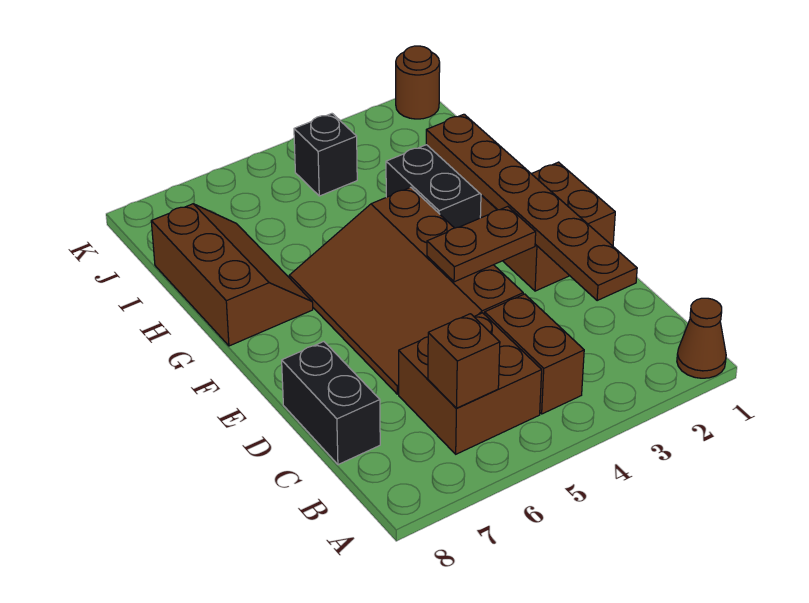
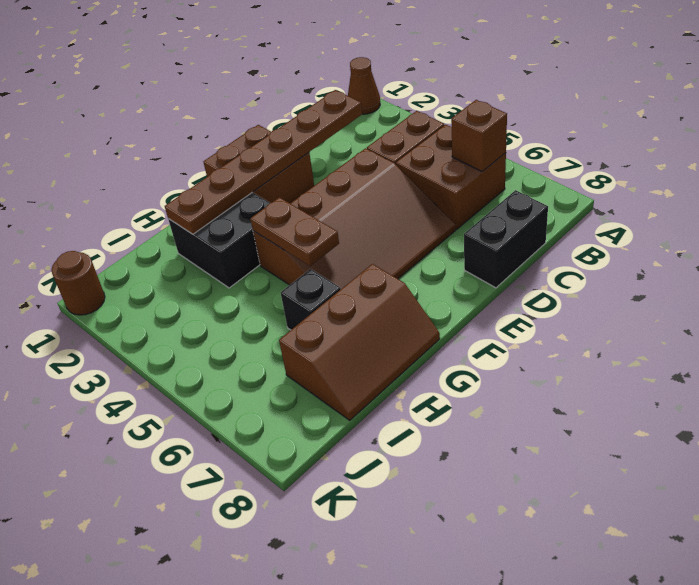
brown 1x2 plate [427,206,536,282] -> brown 1x2 plate moved to [251,197,339,266]
brown 2x3 slope [151,204,313,346] -> brown 2x3 slope turned to [279,264,440,420]
black 1x1 brick [294,114,357,196] -> black 1x1 brick moved to [281,269,341,330]

